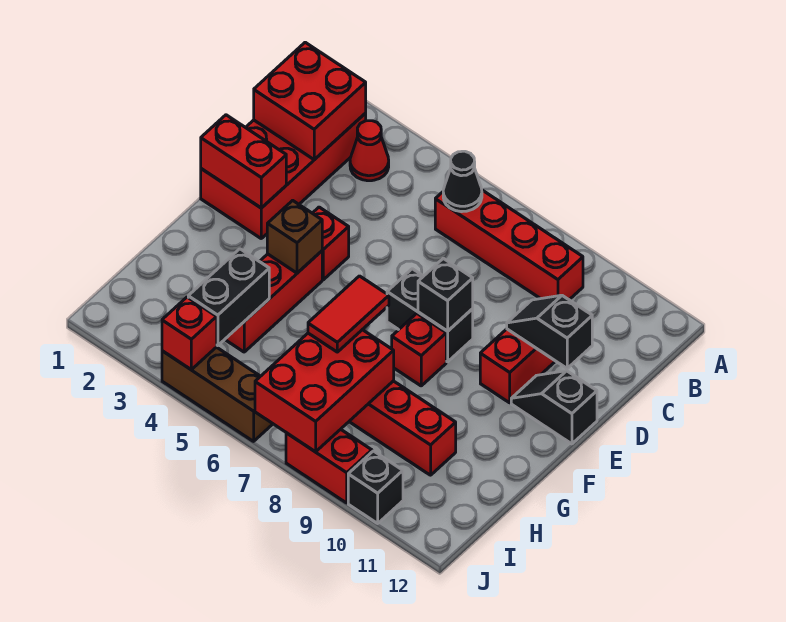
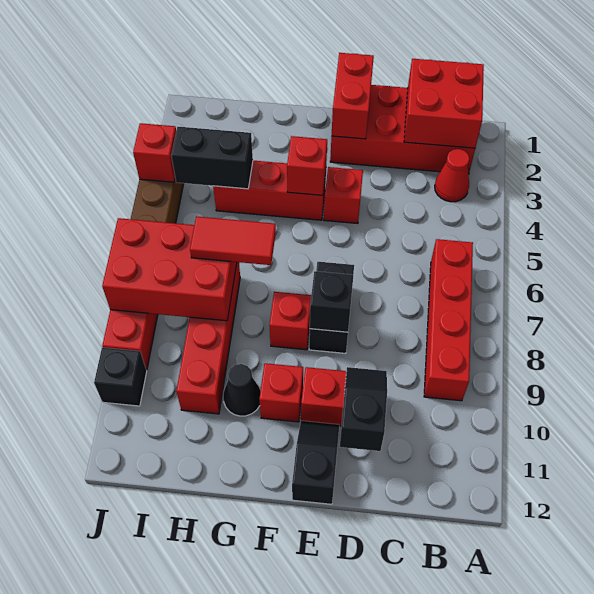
black 1x1 cone [443,151,482,212] -> black 1x1 cone moved to [223,364,261,416]
brown 1x1 brick [267,200,322,273] -> red 1x1 brick [287,136,327,195]
none -> red 1x1 brick [259,363,303,422]

